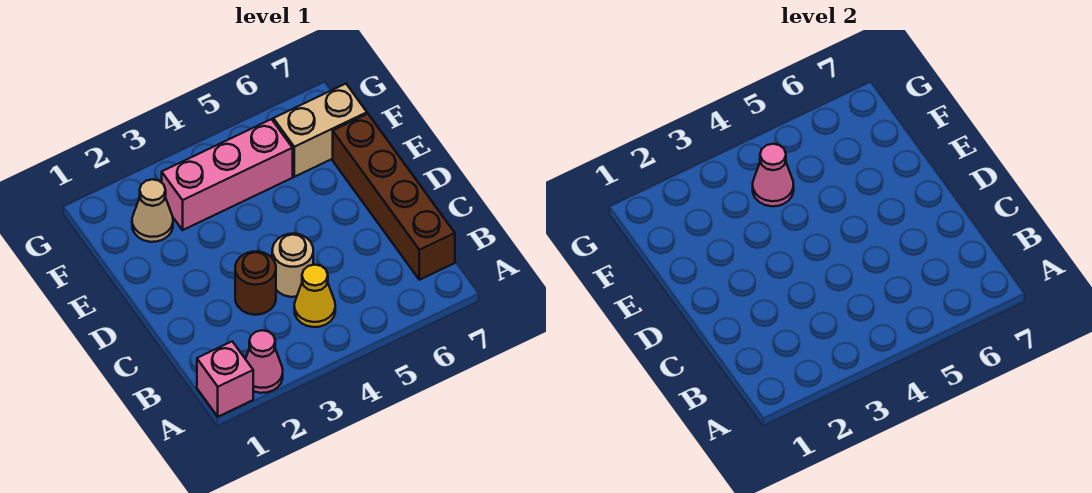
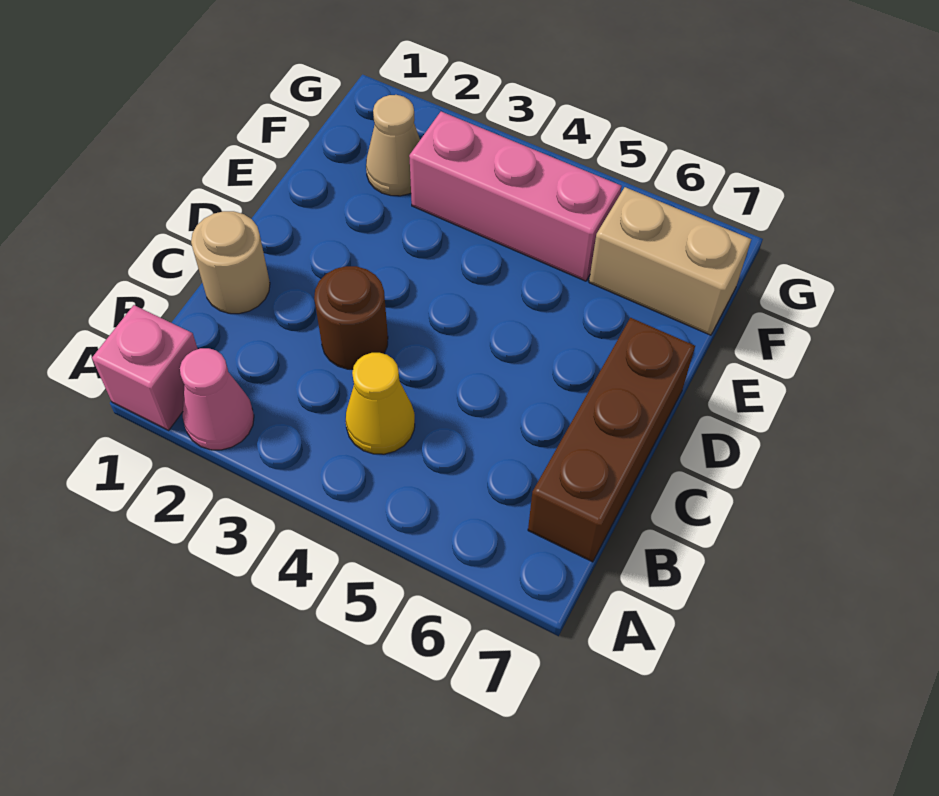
brown 1x4 brick [333,114,455,280] -> brown 1x3 brick [528,318,695,562]
tan 1x1 round brick [272,234,313,297] -> tan 1x1 round brick moved to [191,211,270,314]
pink 1x1 cone [753,144,794,206] -> none

